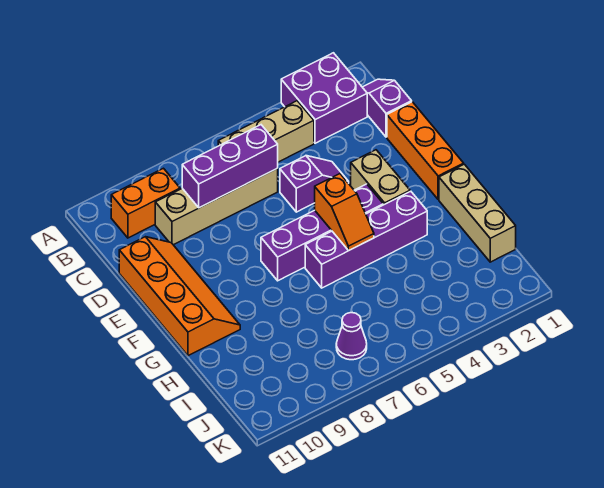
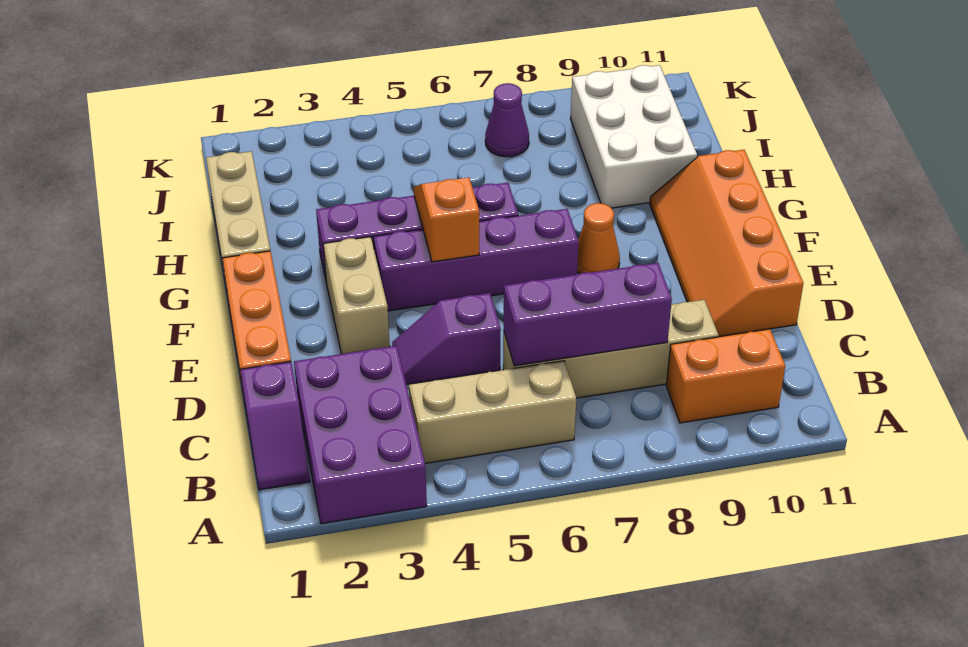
purple 2x2 brick [281,53,367,143] -> purple 2x3 brick [294,346,427,524]
none -> orange 1x1 cone [577,203,620,274]
none -> white 2x3 brick [570,65,697,208]

